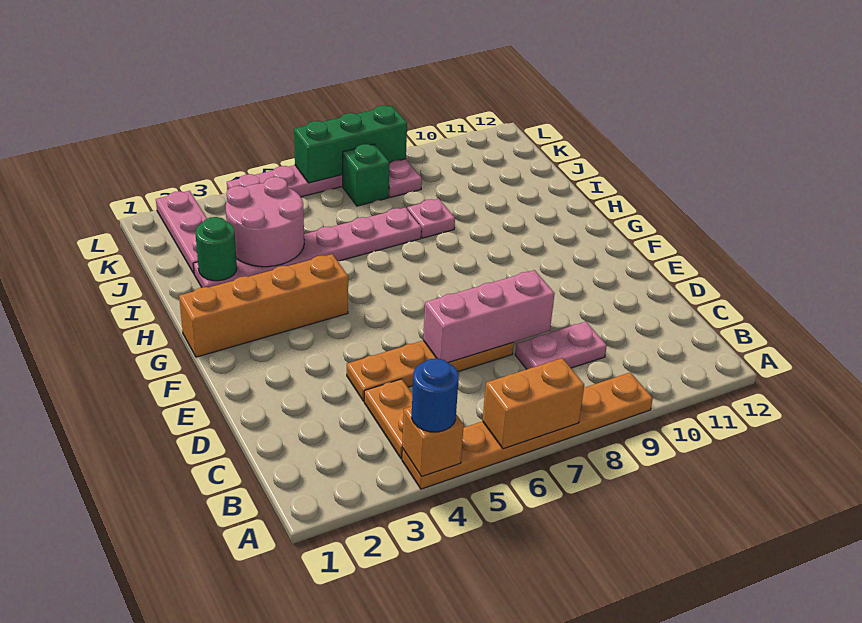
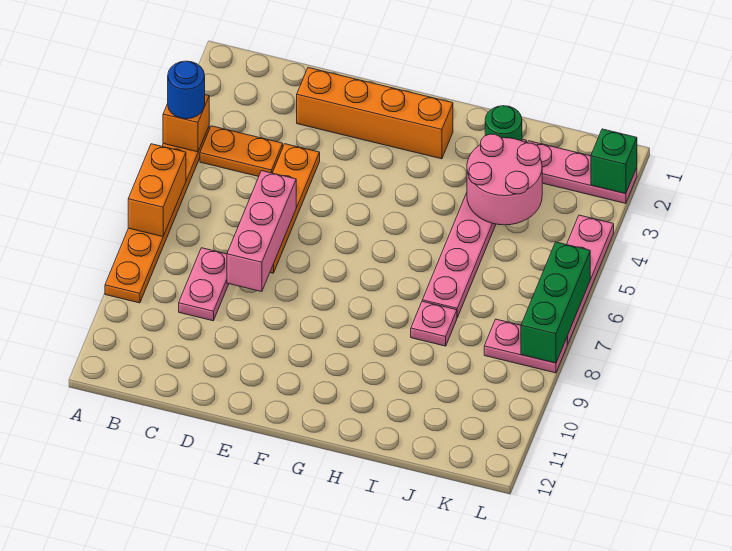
orange 1x4 brick [179,254,348,357] -> orange 1x4 brick turned to [297,68,453,159]
green 1x1 brick [343,144,389,206] -> green 1x1 brick moved to [591,129,637,194]

